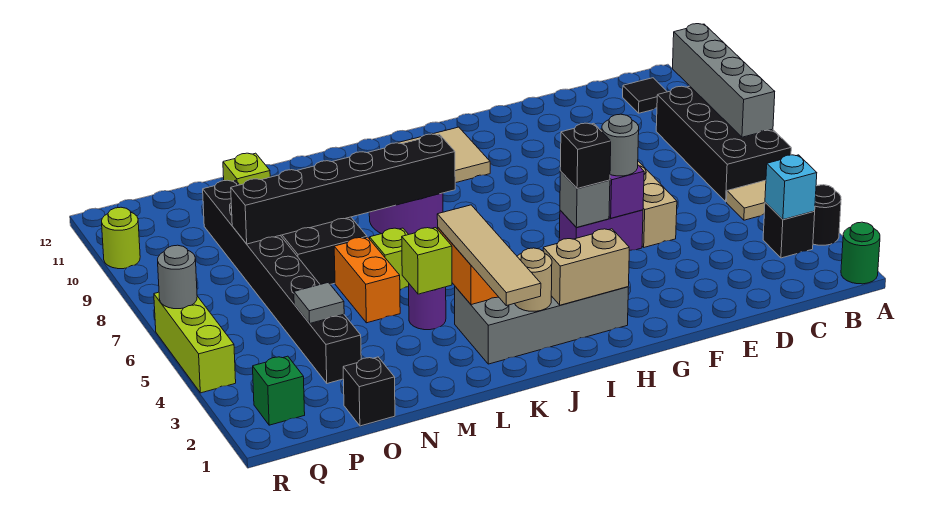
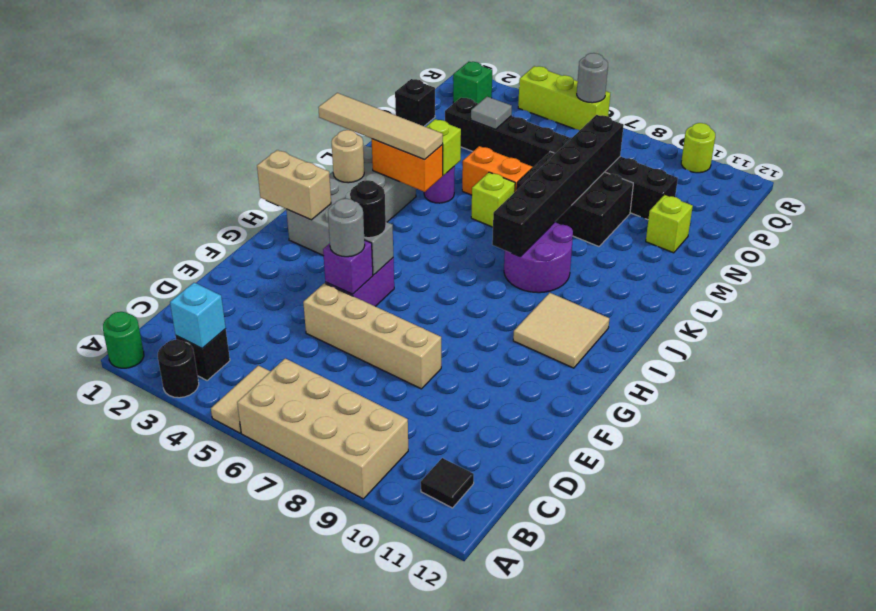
black 2x4 brick [656,86,791,202] -> tan 2x4 brick [237,358,408,499]
grey 1x4 brick [672,24,775,137] -> none
black 1x1 brick [560,123,611,189] -> black 1x1 round brick [350,180,386,238]
tan 1x2 brick [543,229,629,305] -> tan 1x2 brick turned to [257,150,331,220]

